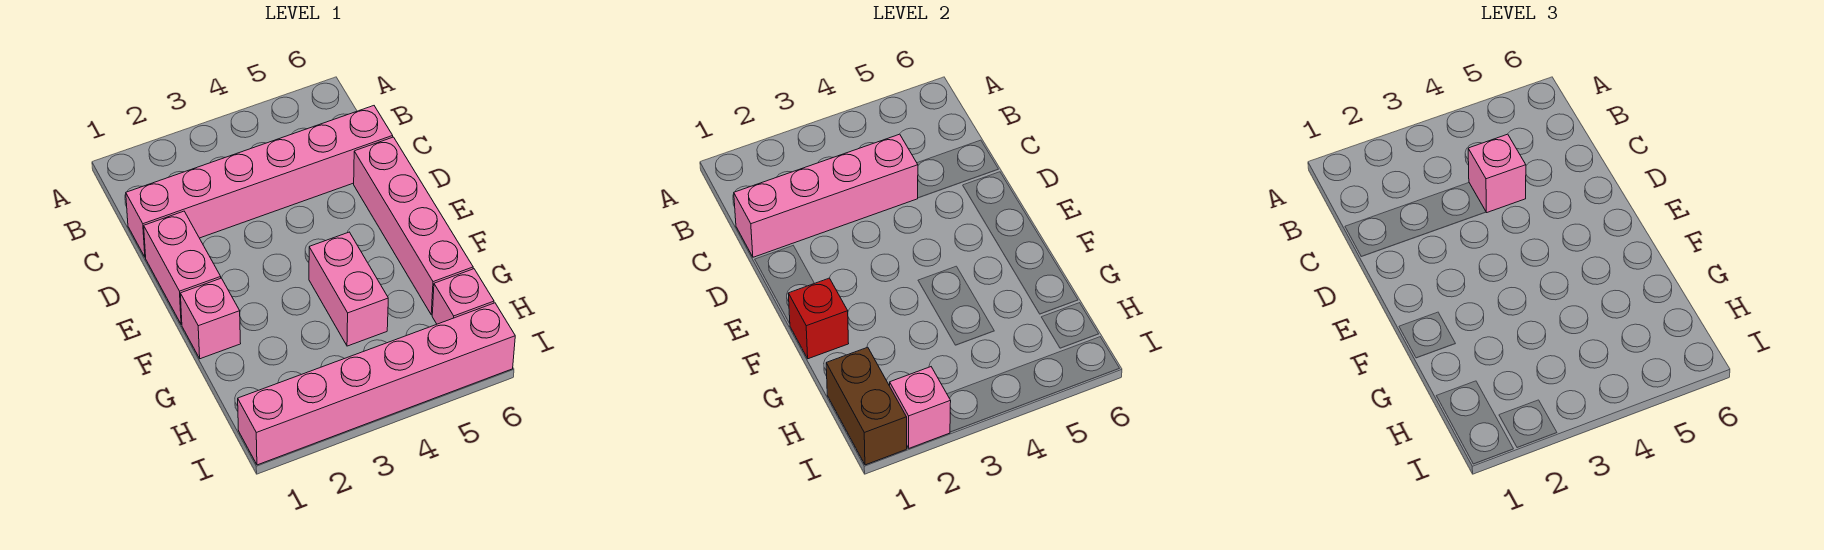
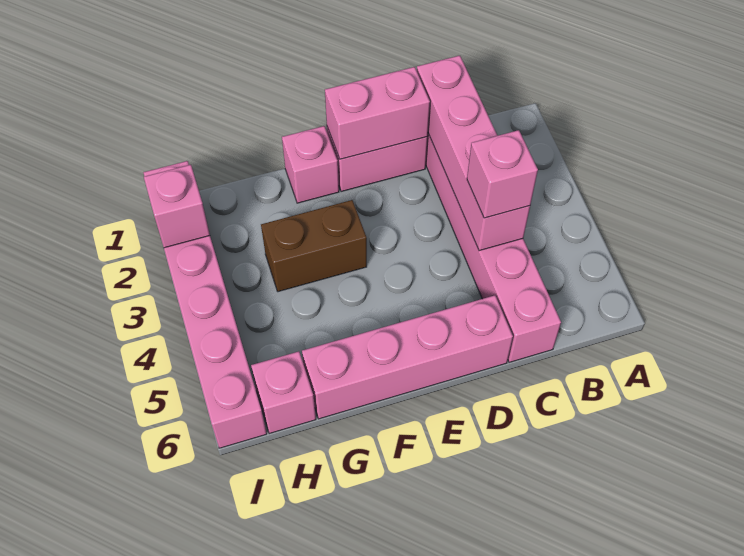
red 1x1 brick [788,278,849,359] -> none
pink 1x2 brick [309,232,388,346] -> pink 1x2 brick moved to [325,67,430,159]
brown 1x2 brick [826,347,907,465] -> brown 1x2 brick moved to [261,200,367,292]

